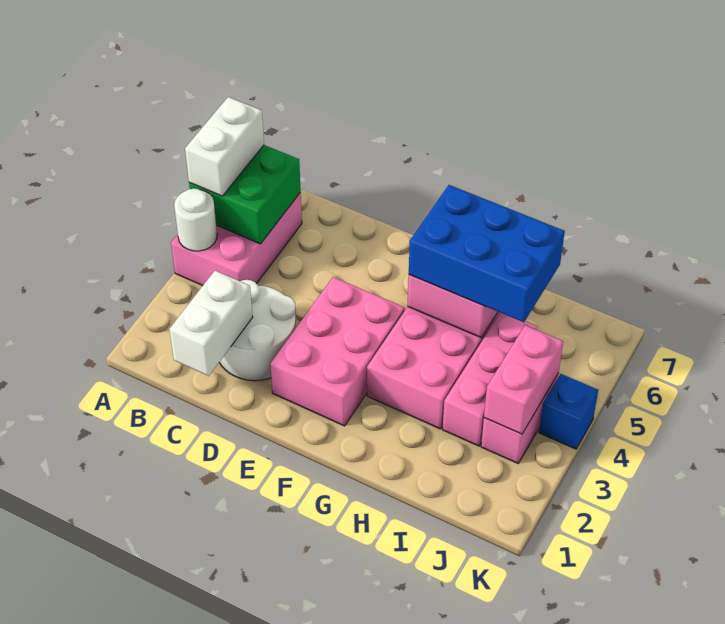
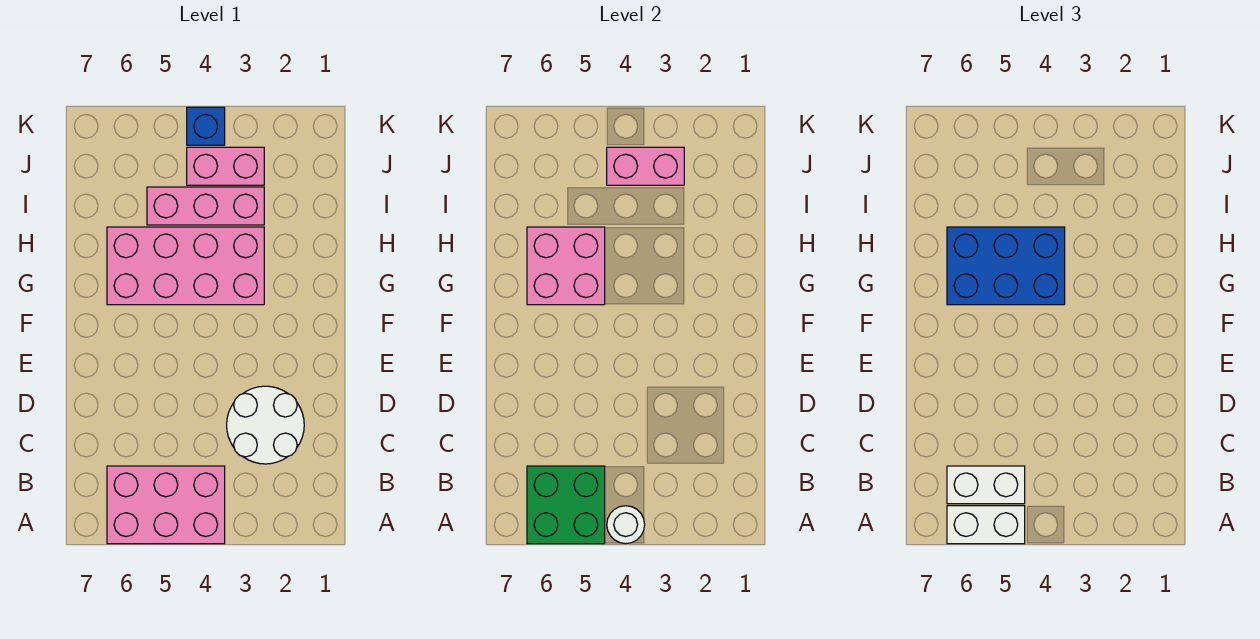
white 1x2 brick [169,271,253,376] -> white 1x2 brick moved to [947,466,1025,504]
pink 2x3 brick [270,277,405,426] -> none
blue 2x3 brick [409,185,565,322] -> blue 2x3 brick turned to [947,227,1065,305]

